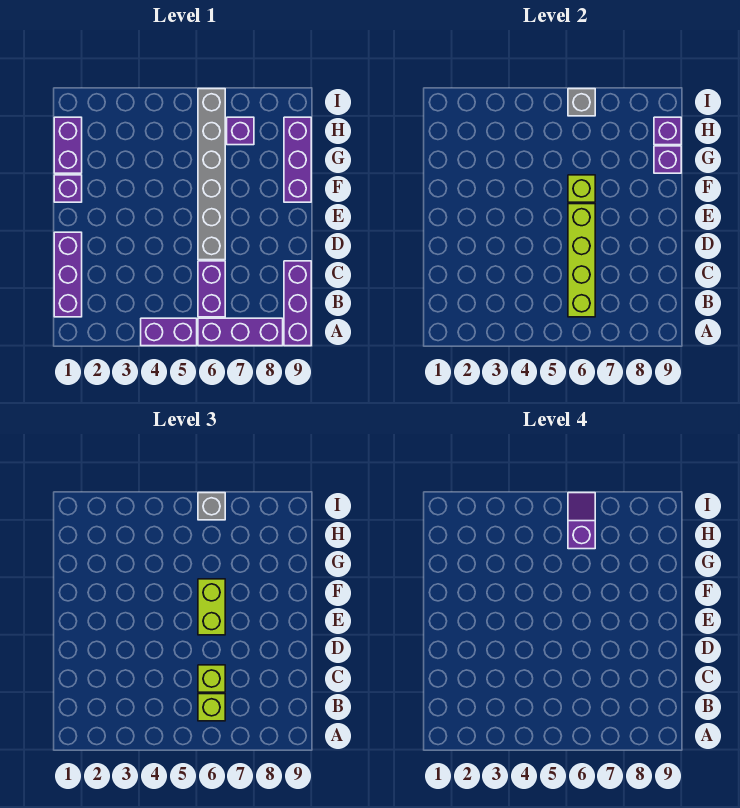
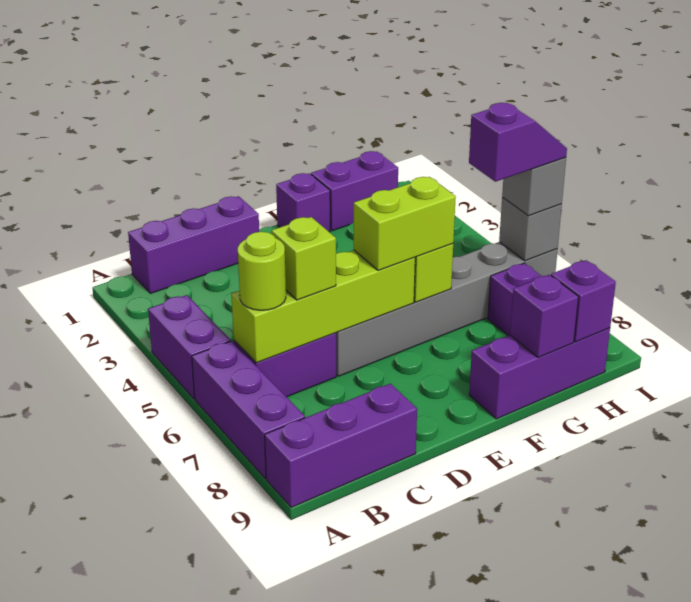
lime 1x1 brick [198,694,225,721] -> lime 1x1 round brick [238,232,286,310]

